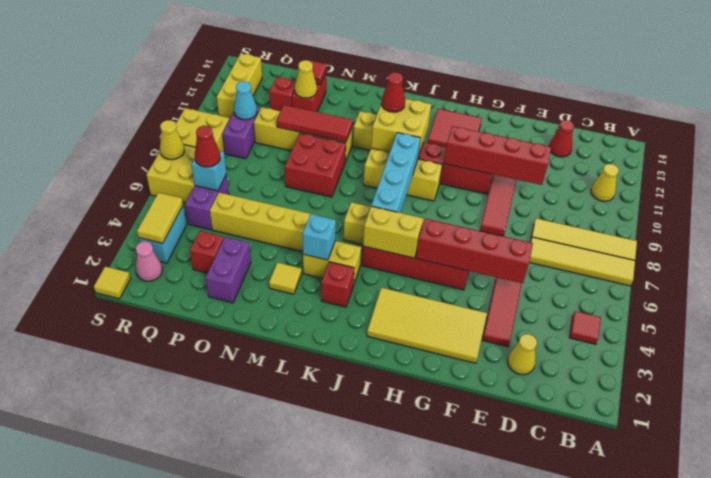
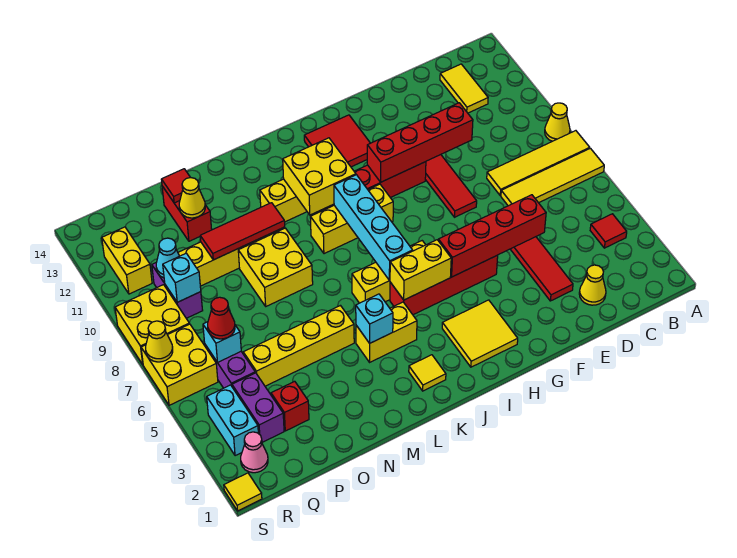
yellow 1x1 cone [591,164,619,201] -> yellow 1x1 cone moved to [545,103,570,141]
red 1x1 cone [549,120,574,157] -> none
yellow 2x4 tile [367,288,487,363] -> yellow 2x2 tile [442,300,518,367]
red 1x1 brick [321,262,354,307] -> none
red 1x1 cone [381,72,405,112] -> none
yellow 1x1 tile [269,263,302,294] -> yellow 1x1 tile moved to [409,355,446,391]
red 2x2 brick [285,133,346,197] -> yellow 2x2 brick [238,228,313,306]
purple 1x2 brick [206,237,251,303] -> purple 1x2 brick moved to [232,373,284,442]
red 1x1 brick [269,77,296,111] -> none
none -> cyan 1x1 brick [163,253,201,302]
yellow 1x2 tile [137,193,183,243] -> yellow 1x2 tile moved to [440,64,488,113]
yellow 1x3 brick [217,54,262,119] -> yellow 1x2 brick [102,227,152,294]

